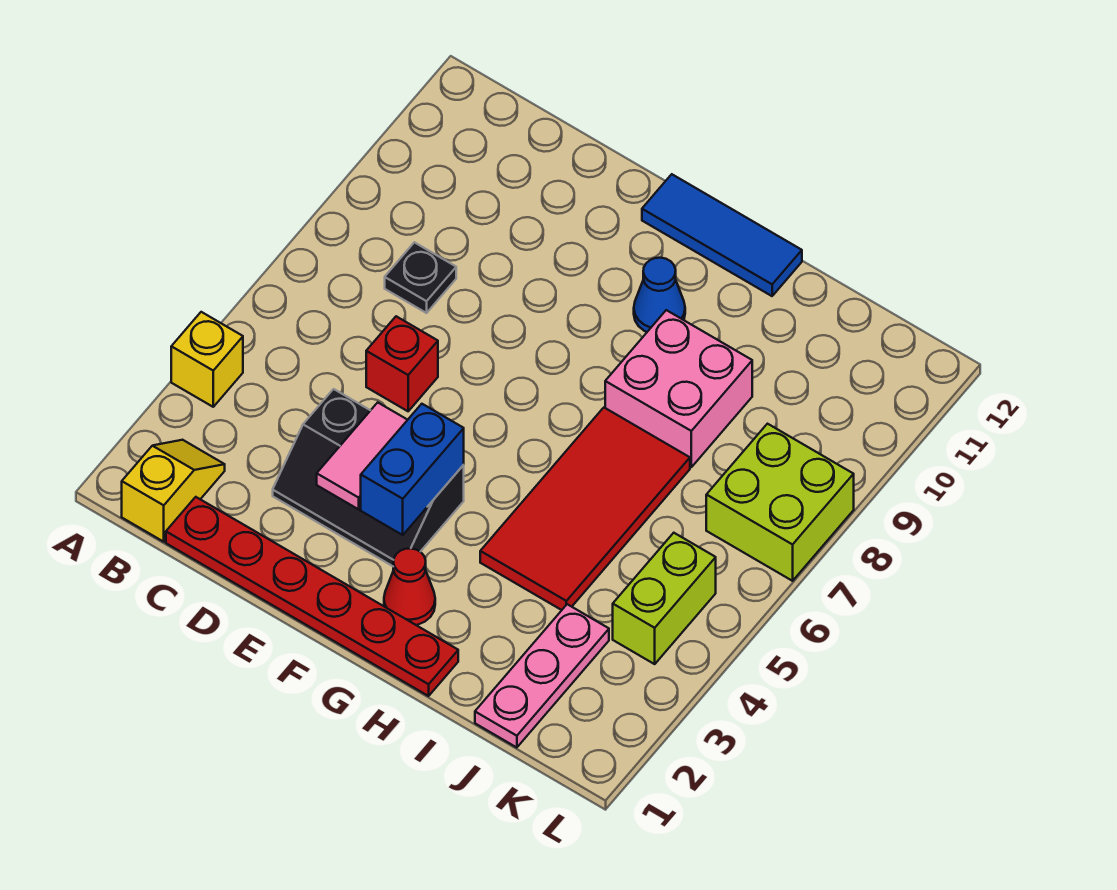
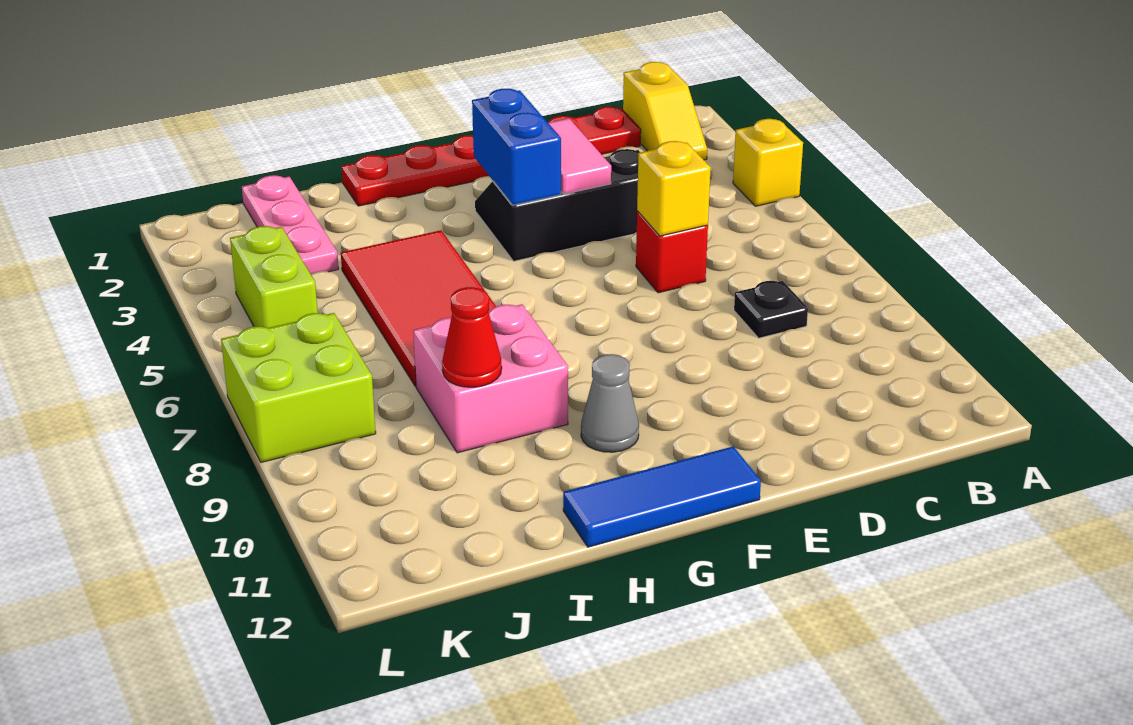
none -> yellow 1x1 brick [637,141,711,236]
red 1x1 cone [384,548,435,625] -> red 1x1 cone moved to [442,287,502,387]
blue 1x1 cone [634,258,685,332] -> grey 1x1 cone [581,354,639,452]

